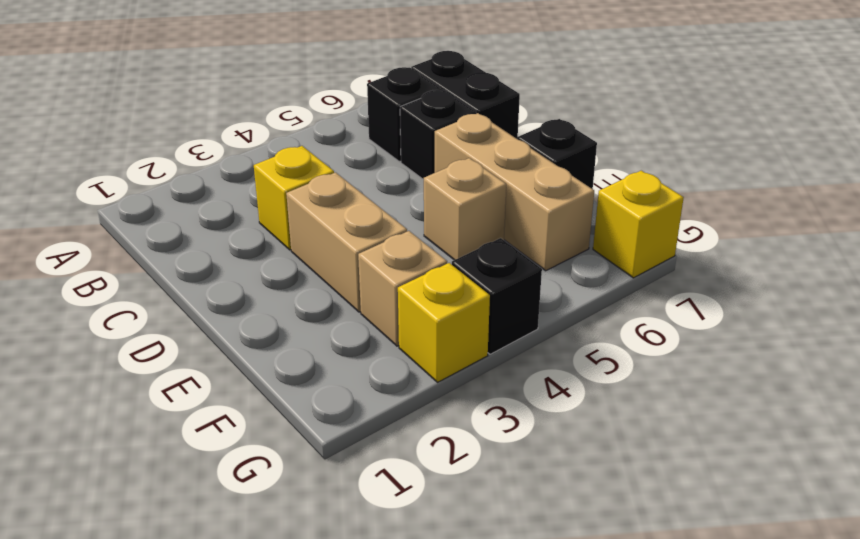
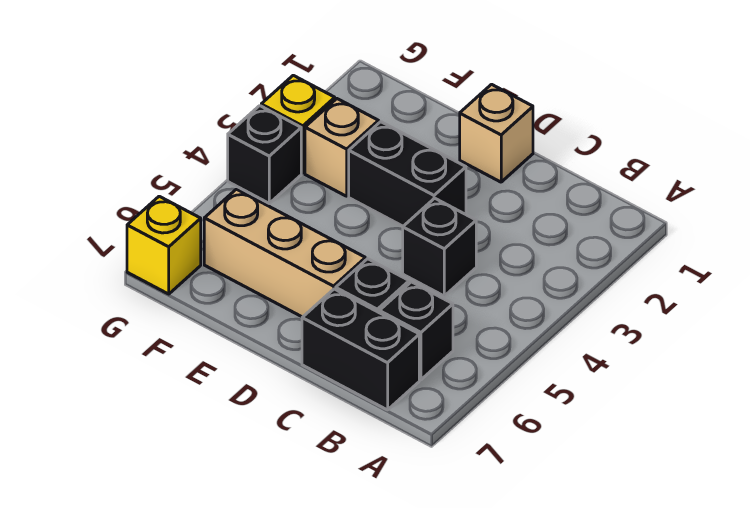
yellow 1x1 brick [254,146,334,250] -> none
tan 1x2 brick [286,173,407,312] -> black 1x2 brick [349,122,466,226]
tan 1x1 brick [424,158,506,260] -> tan 1x1 brick moved to [460,84,533,182]
black 1x1 brick [517,119,597,189] -> black 1x1 brick moved to [403,198,476,296]

